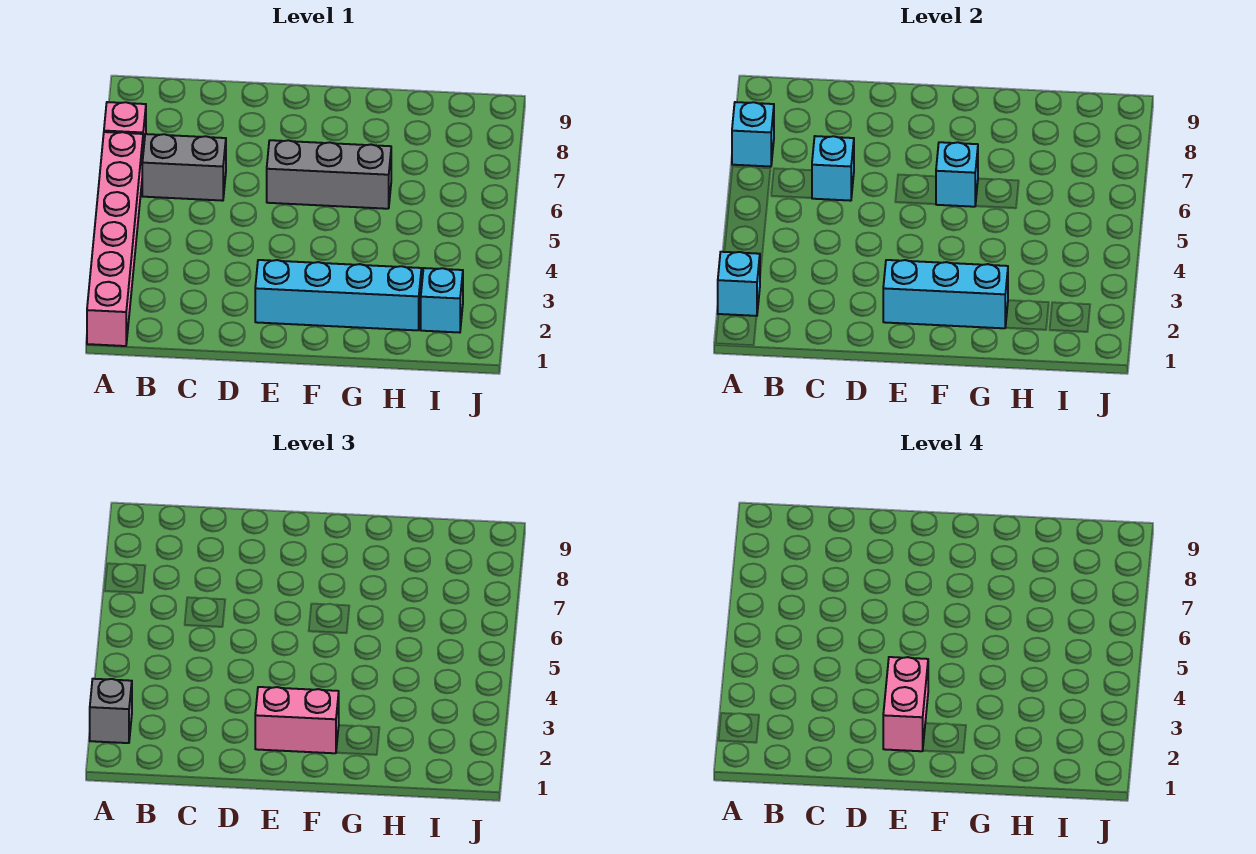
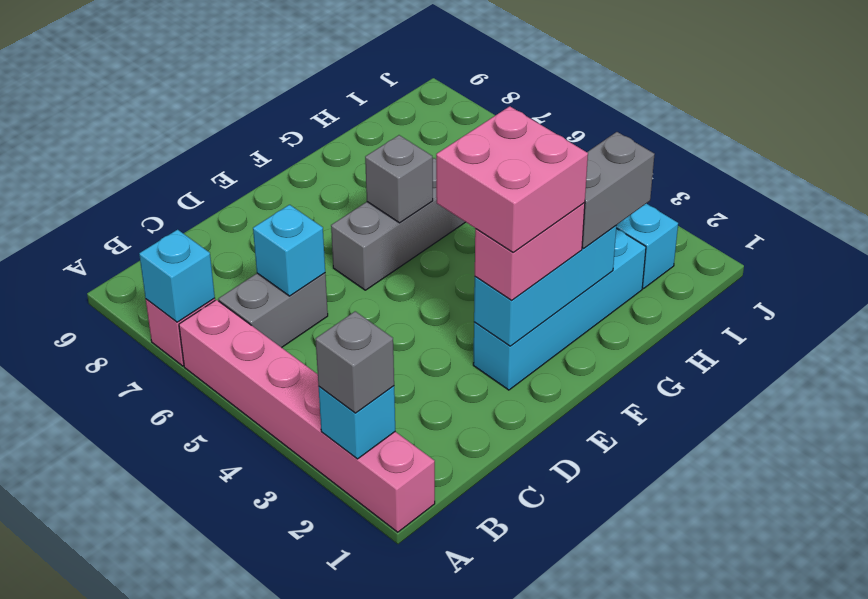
pink 1x2 brick [883,657,928,751] -> pink 2x2 brick [436,106,588,253]
cyan 1x1 brick [936,142,978,207] -> grey 1x1 brick [365,135,433,223]
none -> grey 1x2 brick [582,132,655,248]

